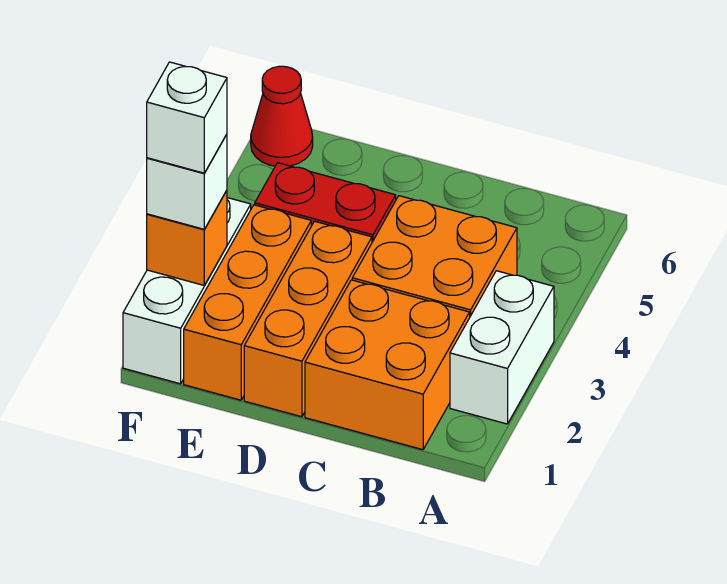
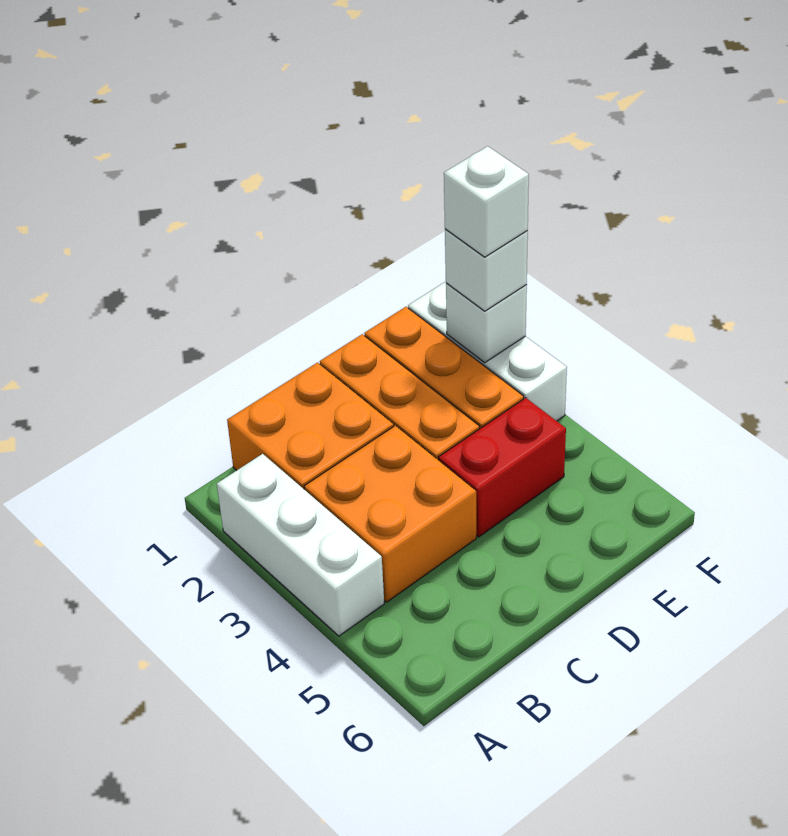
white 1x2 brick [450,271,554,424] -> white 1x3 brick [217,454,384,636]
orange 1x1 brick [147,191,227,285] -> white 1x1 brick [446,283,527,363]
red 1x1 cone [251,66,313,166] -> none

